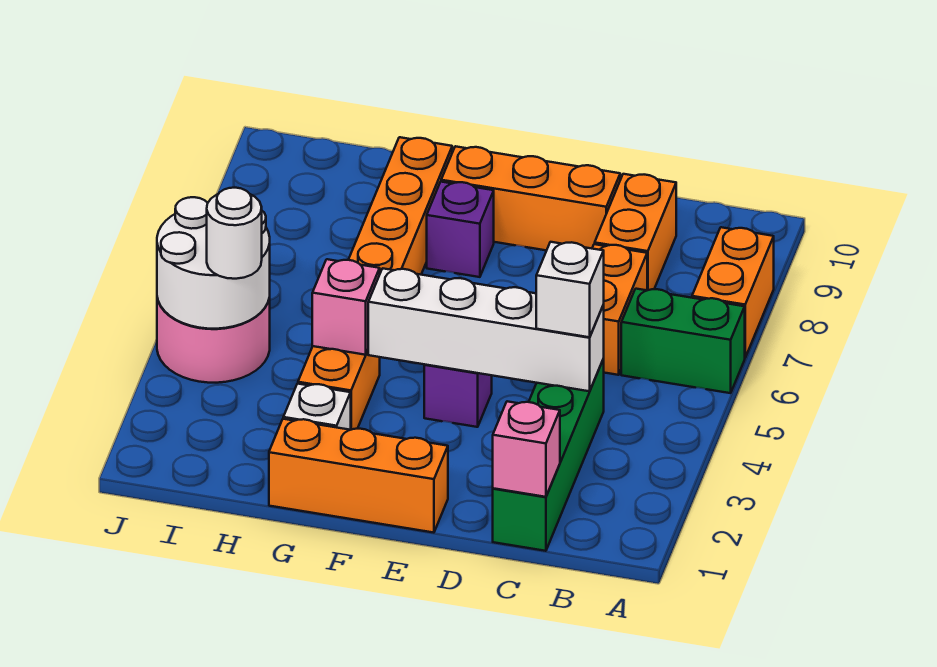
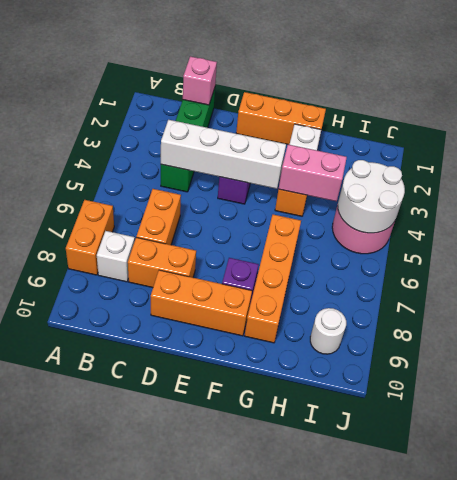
green 1x2 brick [621,289,745,393] -> none
white 1x1 brick [536,242,604,337] -> white 1x1 brick moved to [97,231,135,282]
orange 1x2 brick [595,174,676,290] -> orange 1x2 brick turned to [128,237,196,288]
pink 1x1 brick [312,259,380,355] -> pink 1x2 brick [279,144,347,201]
white 1x1 round brick [207,188,262,279] -> white 1x1 round brick moved to [310,308,346,354]

